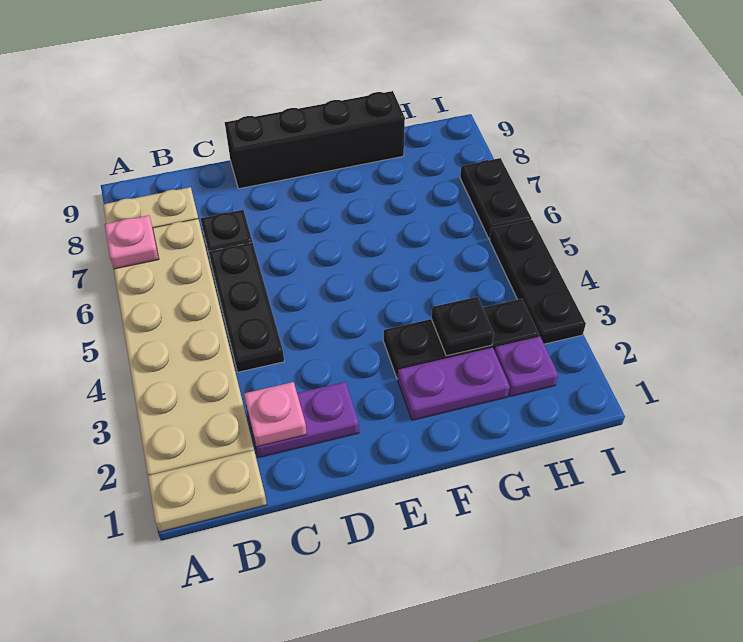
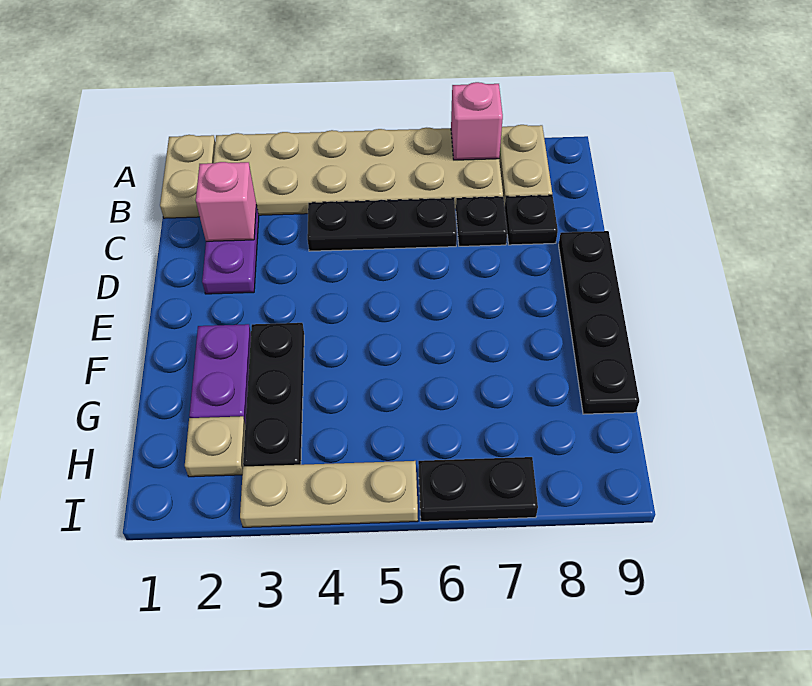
pink 1x1 plate [105,215,159,269] -> pink 1x1 brick [451,82,503,160]
pink 1x1 plate [244,382,307,447] -> pink 1x1 brick [196,162,256,241]
black 1x4 brick [225,91,405,189] -> black 1x4 plate [559,231,639,414]
black 1x1 plate [431,297,494,356] -> black 1x1 plate moved to [505,195,558,245]
purple 1x1 plate [494,337,558,397] -> tan 1x1 plate [185,416,245,477]
black 1x3 plate [490,220,586,344] -> tan 1x3 plate [240,461,418,527]

